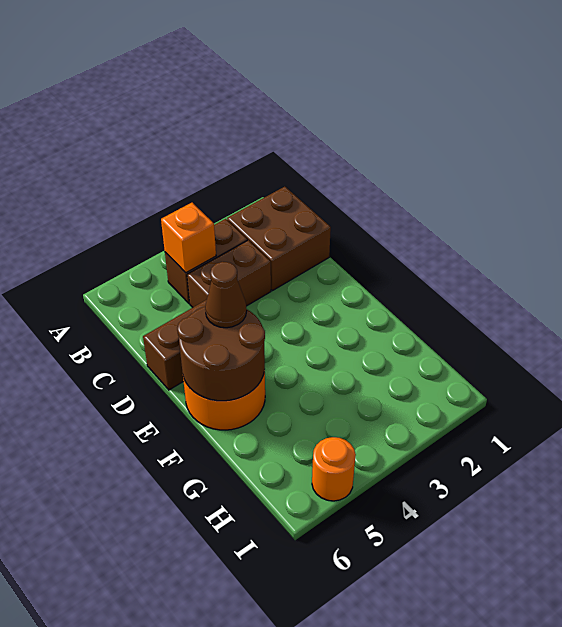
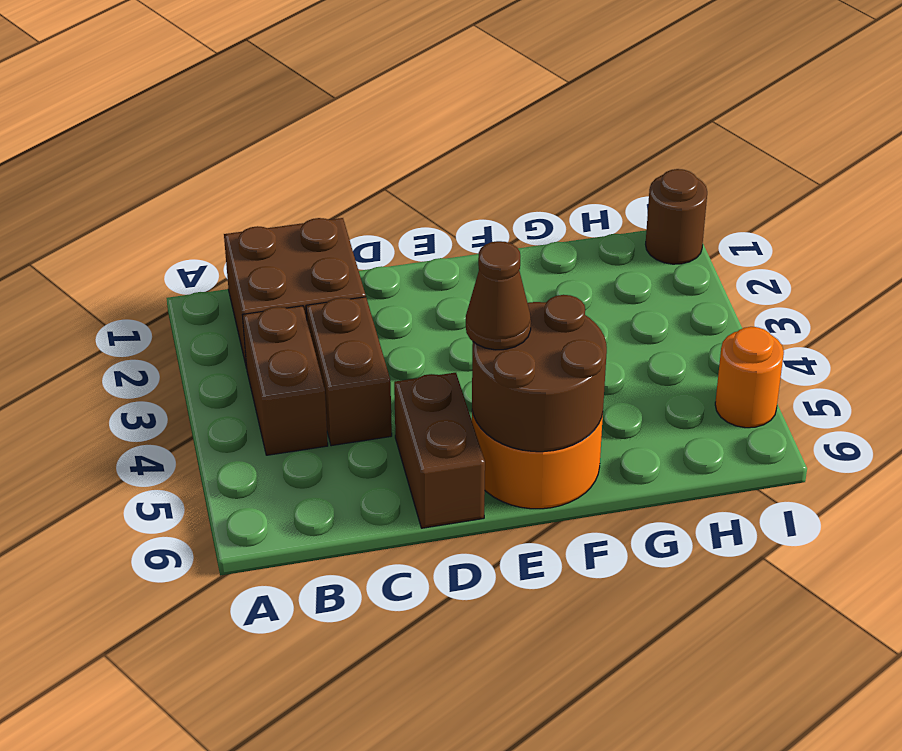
orange 1x1 brick [161,203,216,273] -> none
none -> brown 1x1 round brick [646,169,707,264]

